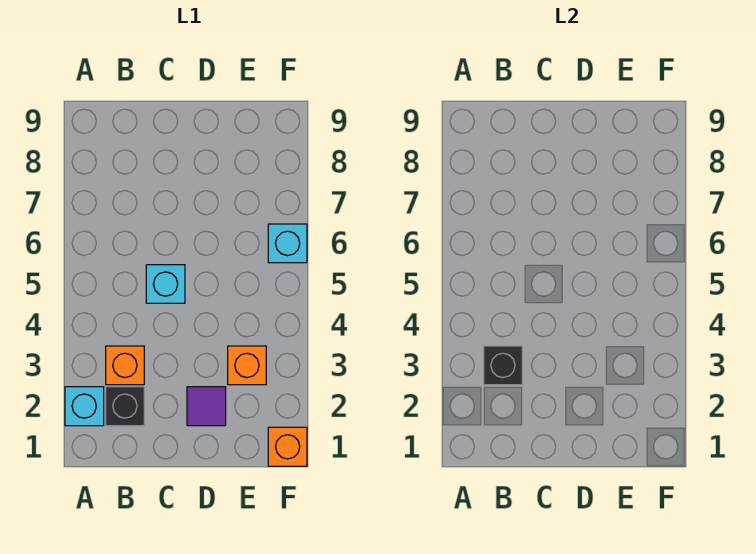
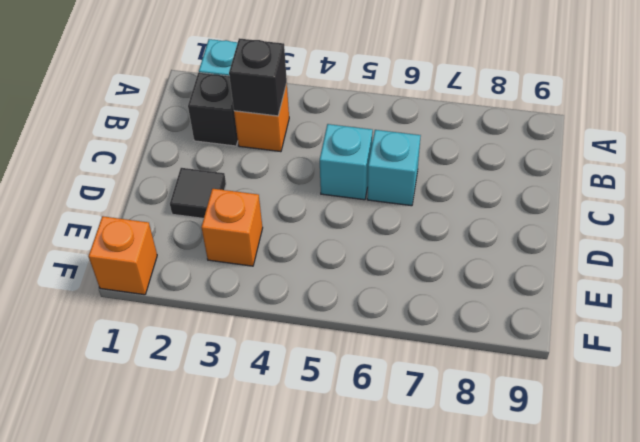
purple 1x1 tile [187,387,226,426] -> black 1x1 tile [170,168,226,218]
cyan 1x1 brick [268,224,307,263] -> cyan 1x1 brick moved to [367,130,421,206]

